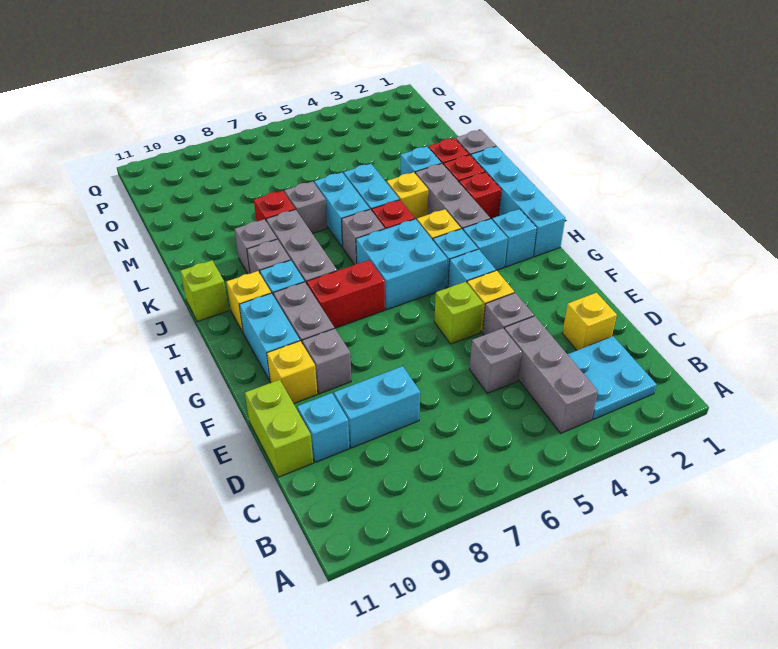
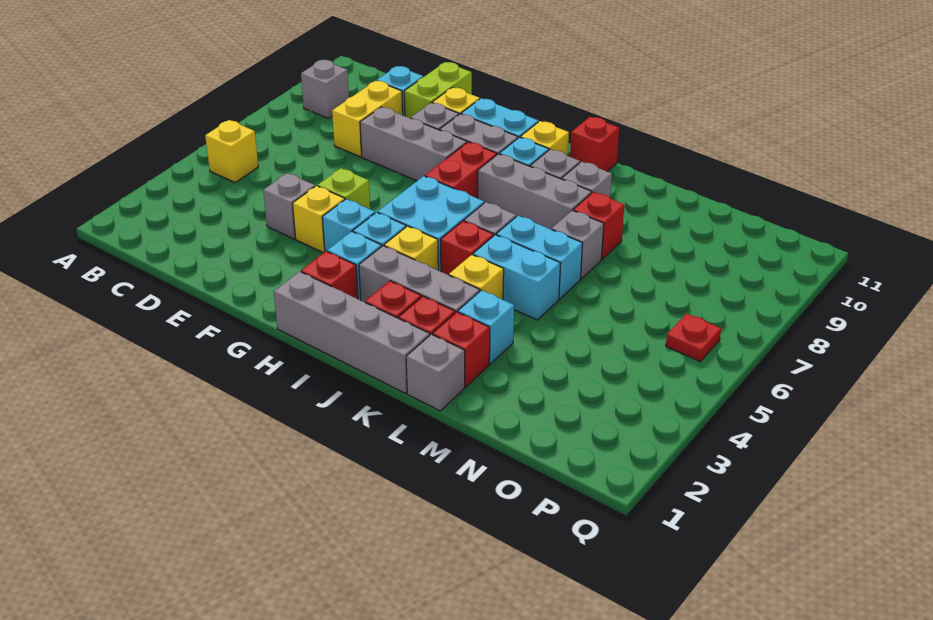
cyan 2x2 plate [567,336,657,420] -> none
grey 1x3 brick [504,316,598,433] -> grey 1x3 brick moved to [360,107,467,181]
yellow 1x1 brick [562,293,617,350] -> yellow 1x1 brick moved to [205,120,258,182]
grey 1x1 brick [469,328,522,393] -> grey 1x1 brick moved to [301,60,349,119]
cyan 1x2 brick [334,366,420,448] -> yellow 1x2 brick [332,81,403,157]
lime 1x2 brick [245,380,313,477] -> lime 1x2 brick turned to [404,62,472,118]
cyan 1x4 brick [471,146,565,257] -> grey 1x4 brick [274,271,430,393]
cyan 1x1 brick [492,209,537,267] -> red 1x1 brick [301,251,358,299]
lime 1x1 brick [180,260,229,321] -> red 1x1 brick [570,117,619,171]
none -> red 1x1 plate [666,314,721,361]

